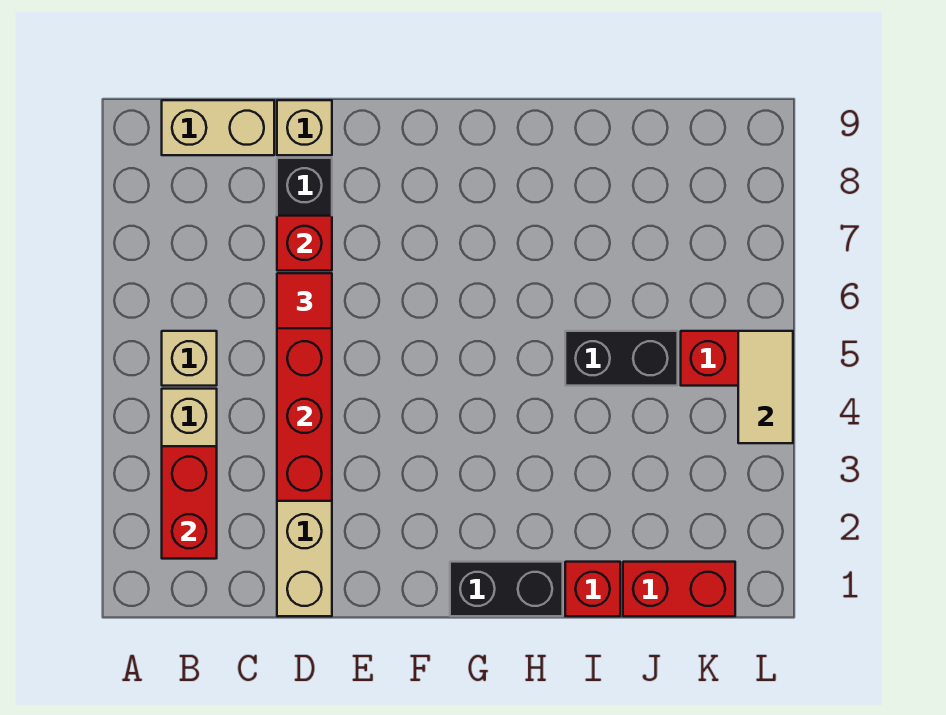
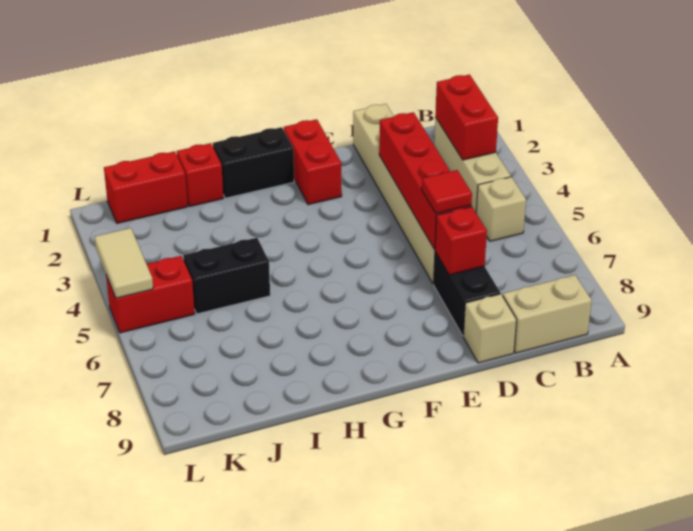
none -> red 1x2 brick [284,119,342,205]

